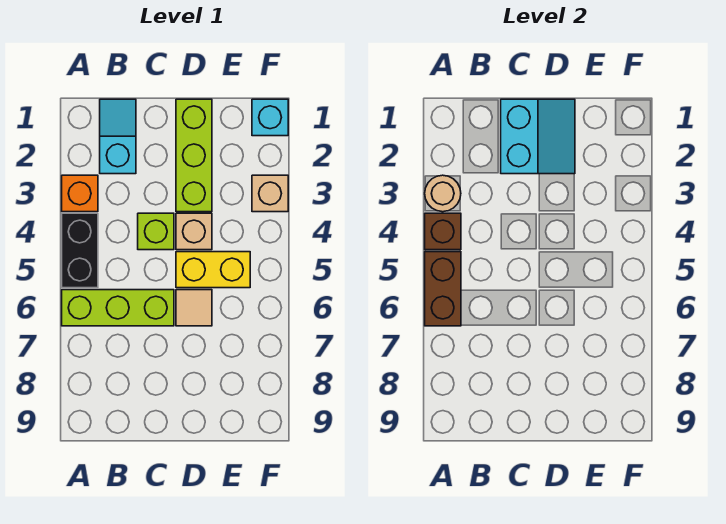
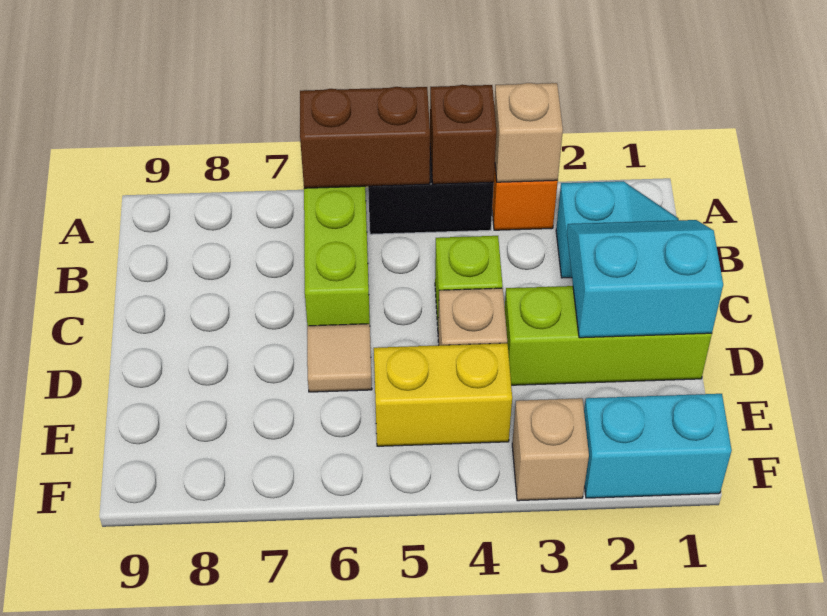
tan 1x1 round brick [425,175,461,212] -> tan 1x1 brick [494,83,563,182]
cyan 2x2 slope [501,99,575,174] -> cyan 2x2 slope turned to [567,220,723,338]
yellow 1x2 brick [176,252,250,288] -> yellow 1x2 brick turned to [374,343,512,446]
cyan 1x1 brick [252,99,288,136] -> cyan 1x2 brick [584,394,732,498]

